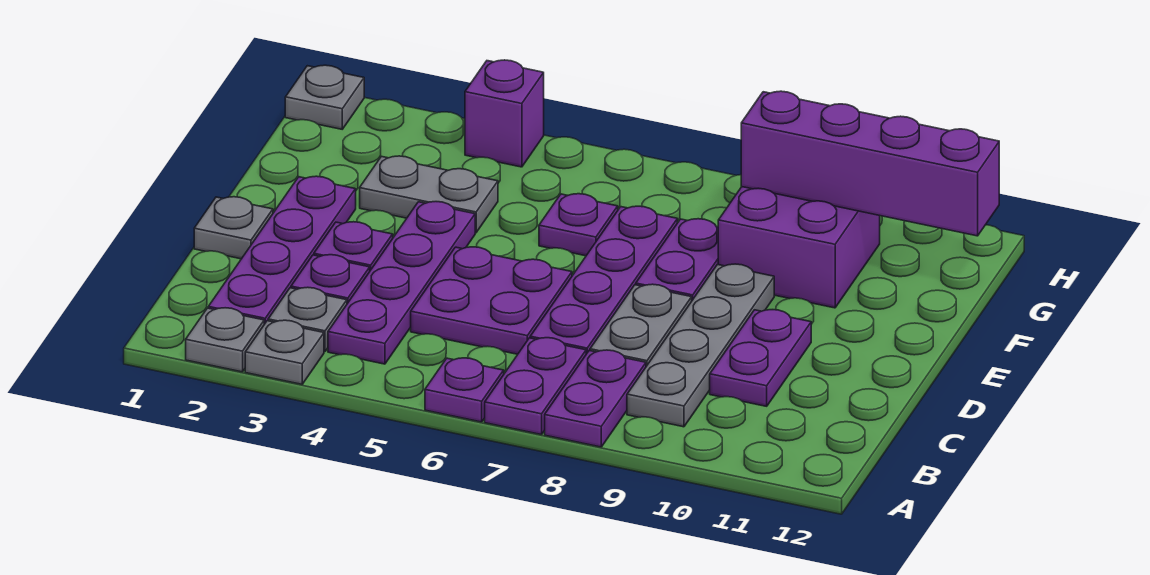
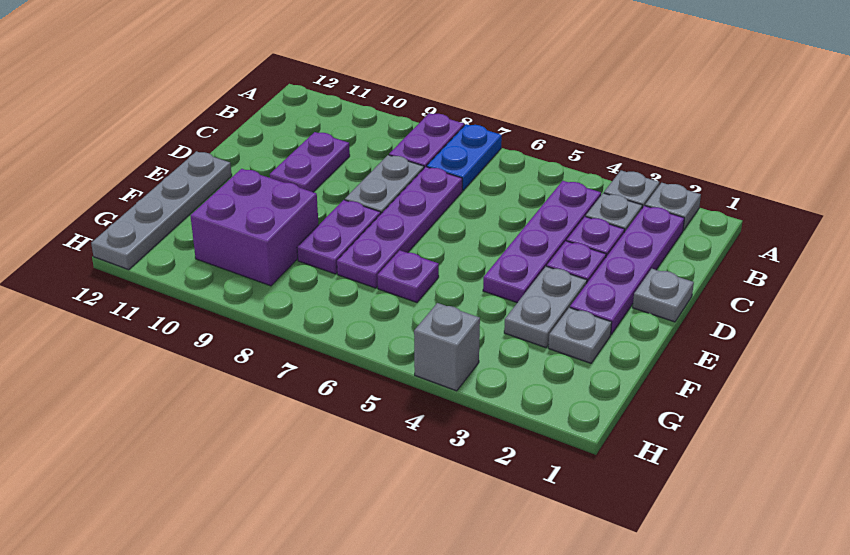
purple 1x1 plate [425,358,504,422] -> none
purple 1x2 plate [485,338,586,435] -> blue 1x2 plate [427,124,502,191]
grey 1x4 plate [627,264,774,427] -> grey 1x4 plate moved to [91,151,232,270]
purple 2x2 plate [411,247,572,354] -> none
grey 1x2 plate [360,156,498,233] -> grey 1x2 plate turned to [504,266,587,348]
purple 1x4 brick [741,91,999,236] -> none
grey 1x1 plate [285,65,364,129] -> grey 1x1 plate moved to [548,308,612,363]
purple 1x1 brick [465,60,544,167] -> grey 1x1 brick [414,303,480,391]

